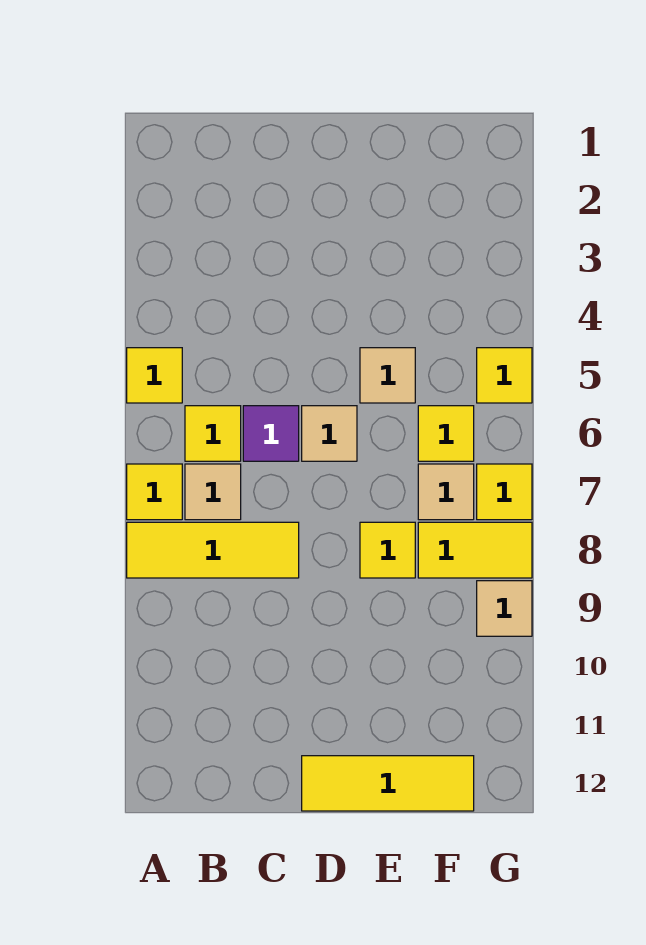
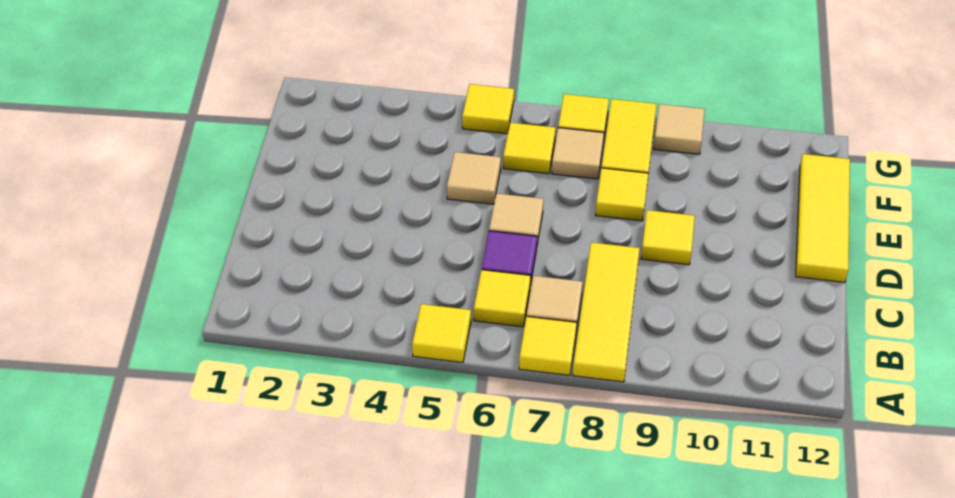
none -> yellow 1x1 tile [641,210,695,265]

